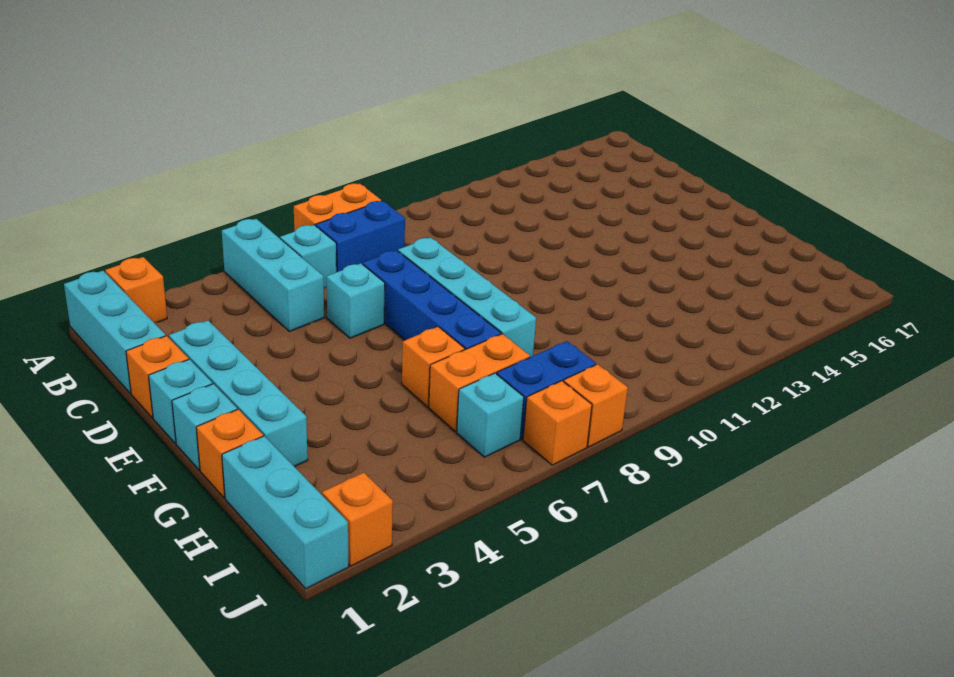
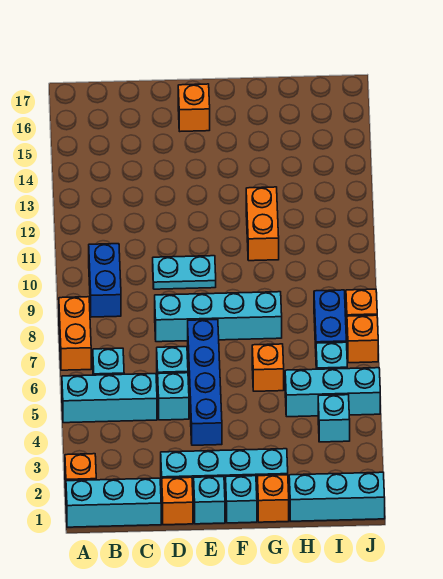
blue 1x2 brick [316,201,405,272] -> blue 1x2 brick moved to [89,244,121,317]
none -> cyan 1x1 brick [158,373,189,420]
blue 1x4 brick [363,250,501,350] -> blue 1x4 brick turned to [188,320,222,445]
none -> cyan 1x2 plate [153,256,216,289]
none -> cyan 1x3 brick [285,368,380,417]
orange 1x2 brick [429,334,530,432] -> orange 1x2 brick moved to [246,187,279,261]
none -> cyan 1x1 brick [318,395,350,442]
orange 1x1 brick [322,473,393,566] -> orange 1x1 brick moved to [178,84,210,131]

